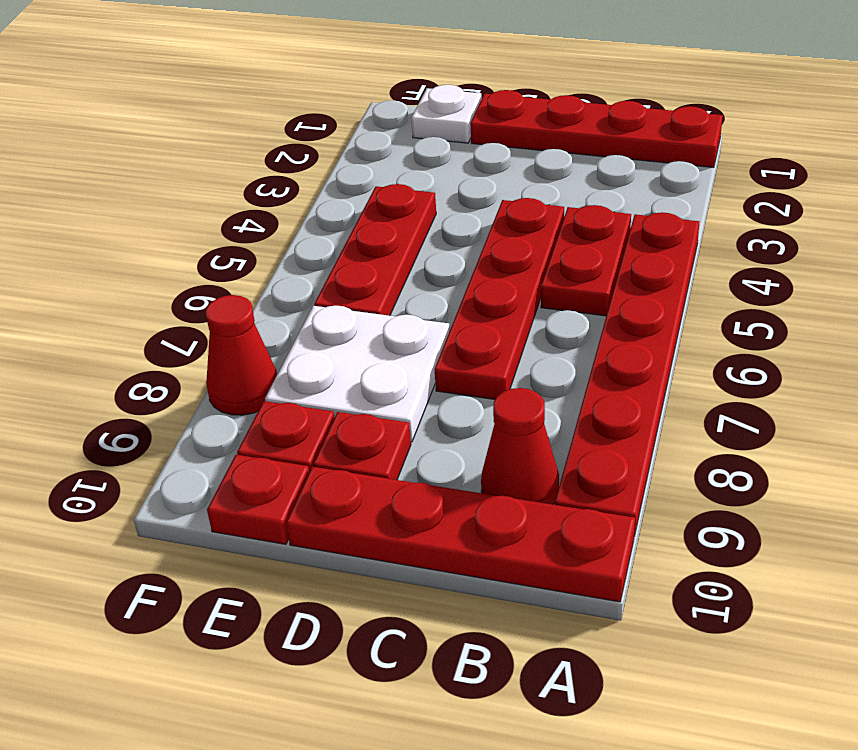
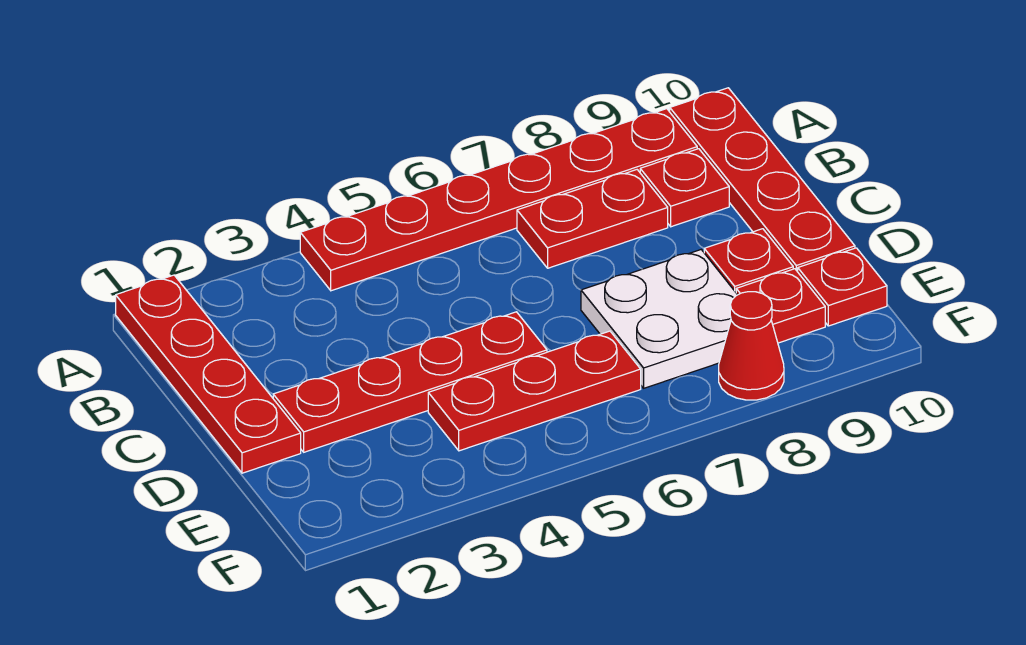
red 1x2 plate [541,205,631,316] -> red 1x2 plate moved to [517,170,668,268]
red 1x1 cone [481,388,559,504] -> red 1x1 plate [640,149,729,227]
red 1x4 plate [435,198,564,399] -> red 1x4 plate moved to [273,312,547,452]
white 1x1 plate [411,85,481,143] -> none

